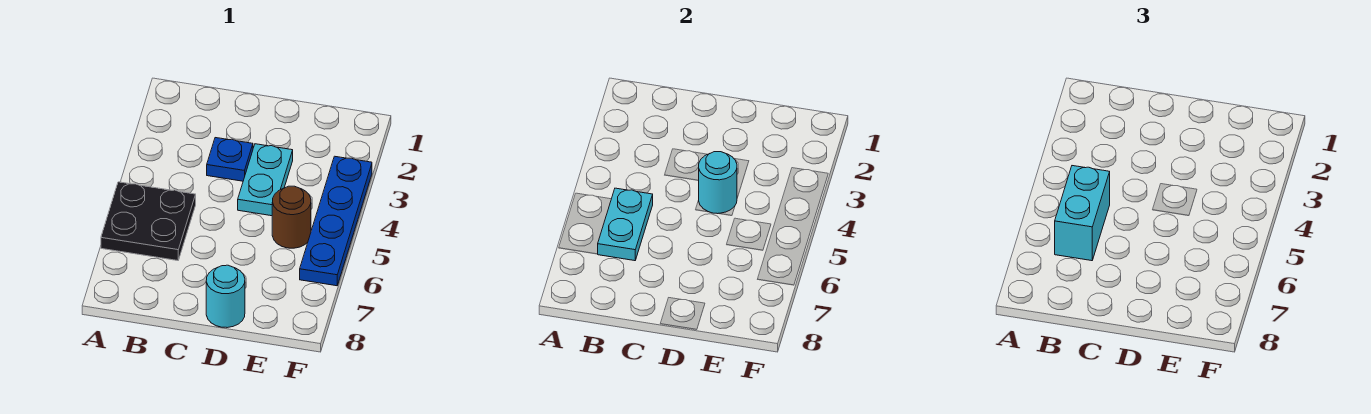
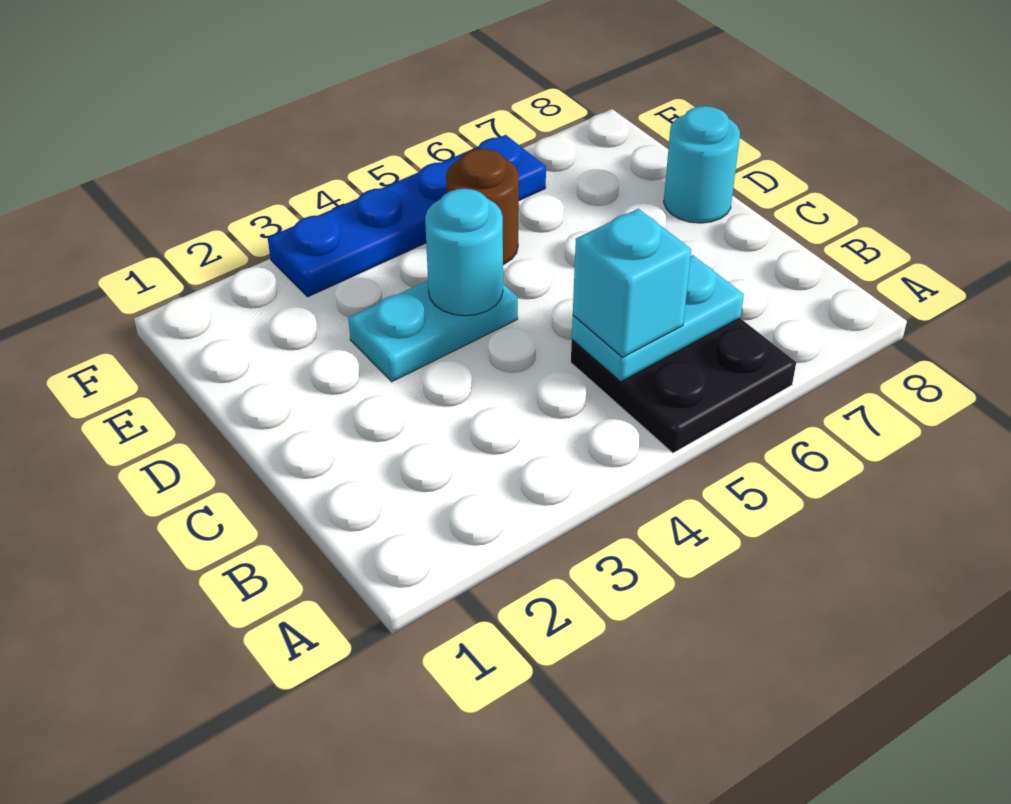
cyan 1x2 brick [1055,166,1110,261] -> cyan 1x1 brick [573,209,691,357]
blue 1x1 plate [207,138,253,181] -> none

